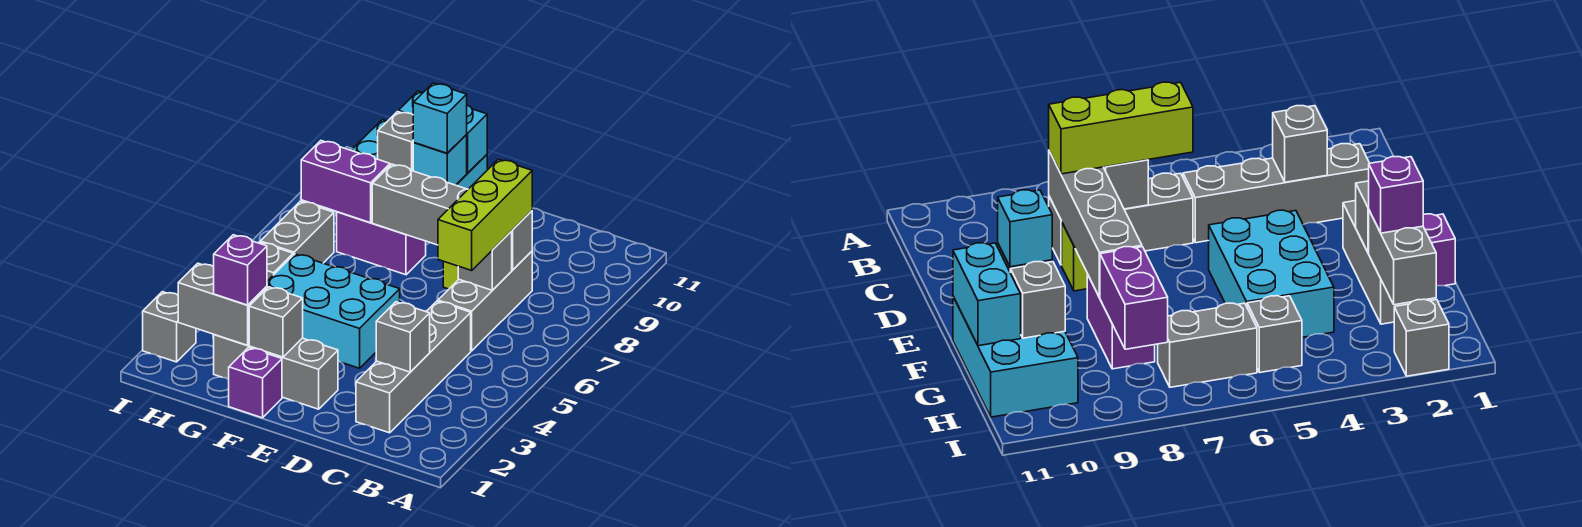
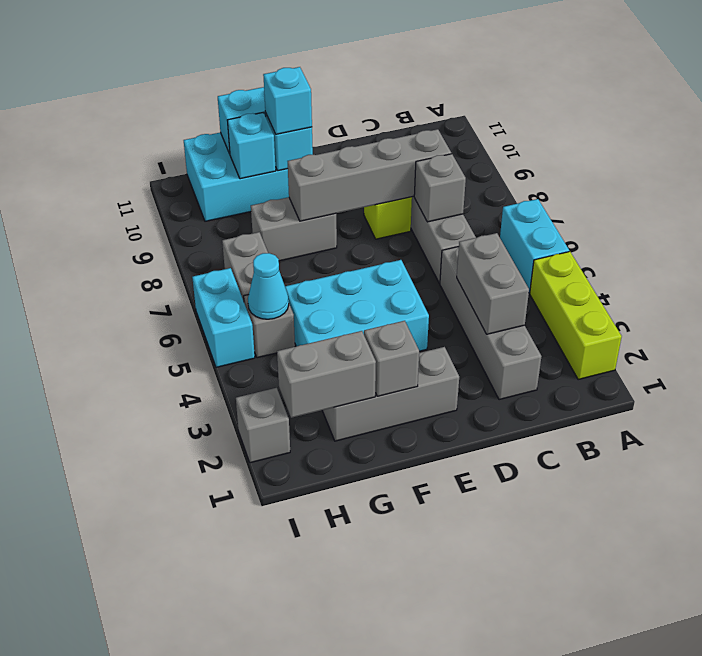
none -> cyan 1x2 brick [500,199,569,293]
grey 1x1 brick [376,302,430,372] -> grey 1x2 brick [457,233,529,334]
lime 1x3 brick [438,159,532,270] -> lime 1x3 brick moved to [530,252,622,380]
purple 1x1 brick [229,348,282,418] -> none
purple 1x2 brick [337,212,426,275] -> grey 1x2 brick [251,197,337,261]
purple 1x1 brick [214,235,267,305] -> none
purple 1x2 brick [301,141,390,223] -> none
grey 1x1 brick [378,112,414,171] -> cyan 1x1 brick [227,113,276,179]
none -> cyan 1x1 cone [248,253,289,319]
none -> cyan 1x2 brick [192,268,255,367]

